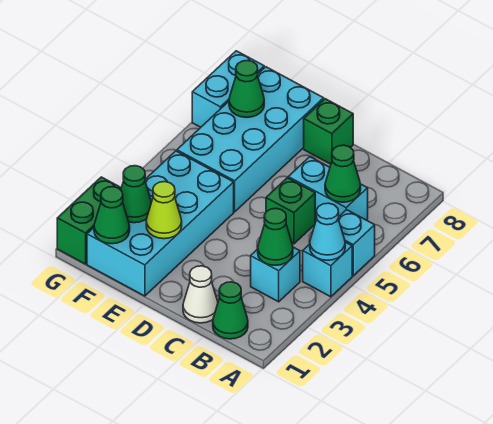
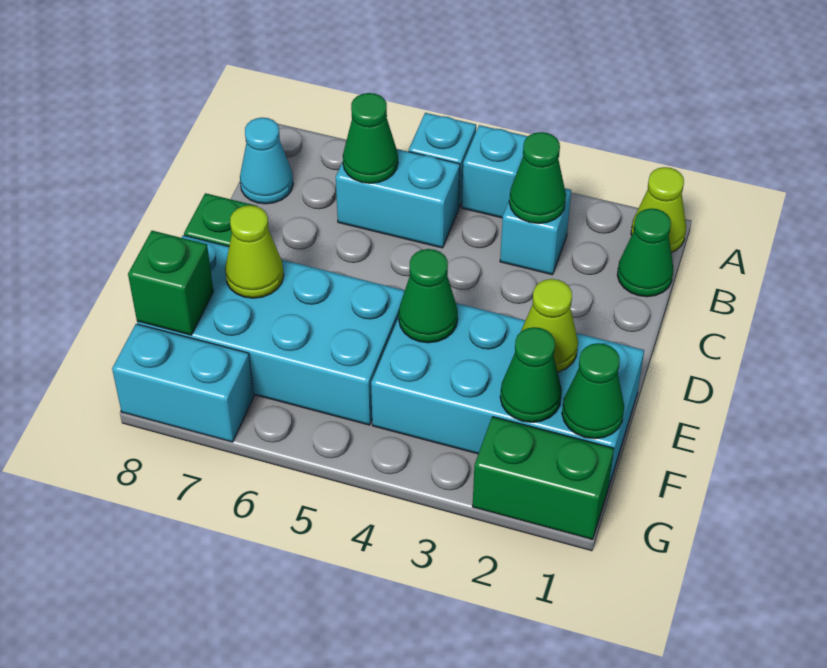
none -> lime 1x1 cone [631,167,686,252]
cyan 1x1 cone [310,203,345,260] -> cyan 1x1 cone moved to [240,118,293,204]
cyan 1x2 brick [288,157,368,222] -> cyan 1x2 brick turned to [336,149,460,248]
white 1x1 cone [183,266,218,323] -> none
green 1x1 brick [266,178,315,244] -> green 1x1 brick moved to [128,231,213,335]
none -> lime 1x1 cone [225,205,284,298]
green 1x1 cone [229,60,264,118] -> green 1x1 cone moved to [399,249,458,343]

